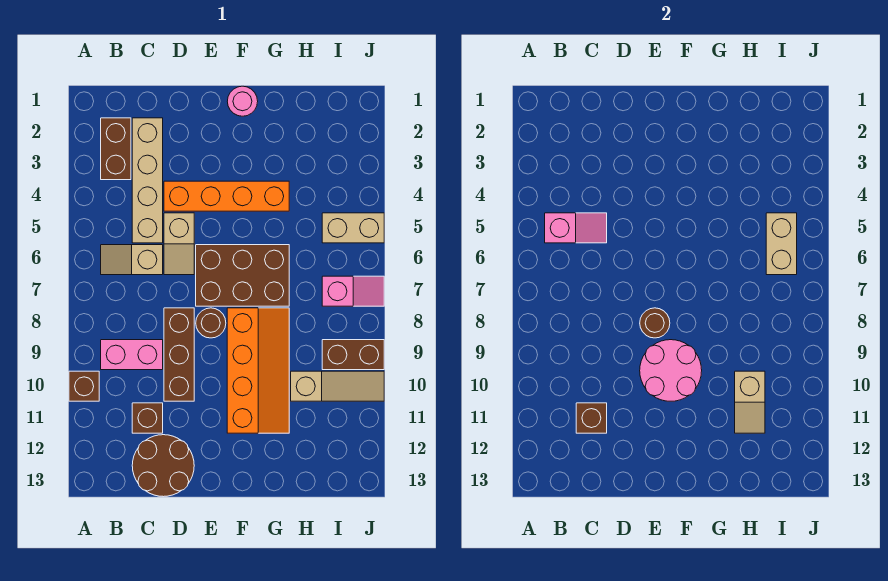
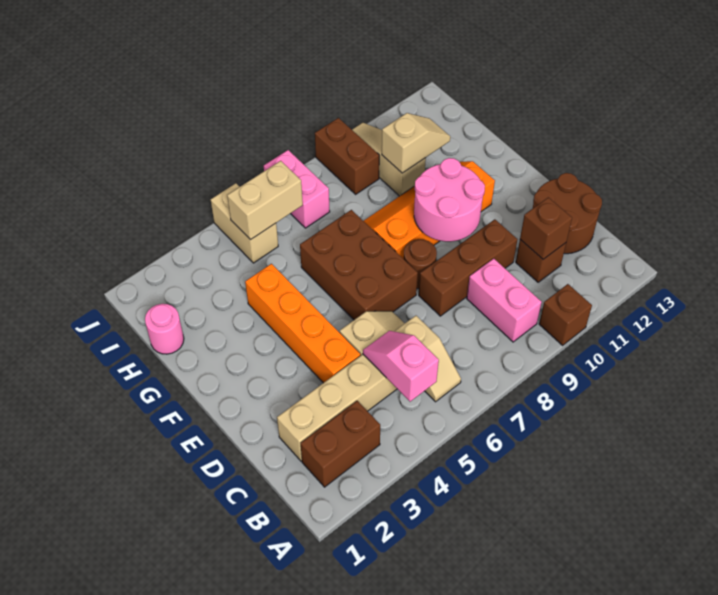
brown 1x1 round brick [640,308,670,338] -> none
pink 1x1 round brick [227,86,258,116] -> pink 1x1 round brick moved to [145,304,184,354]
pink 1x2 slope [322,276,384,306] -> pink 1x2 brick [264,150,330,228]

